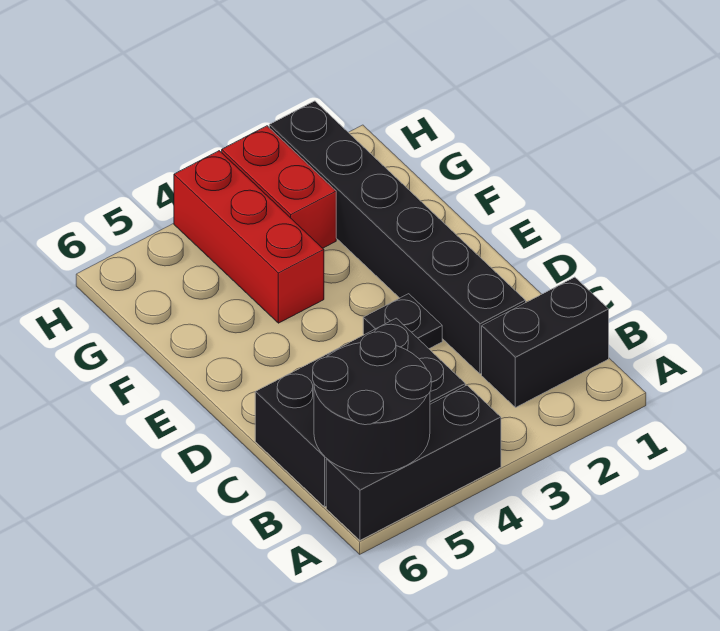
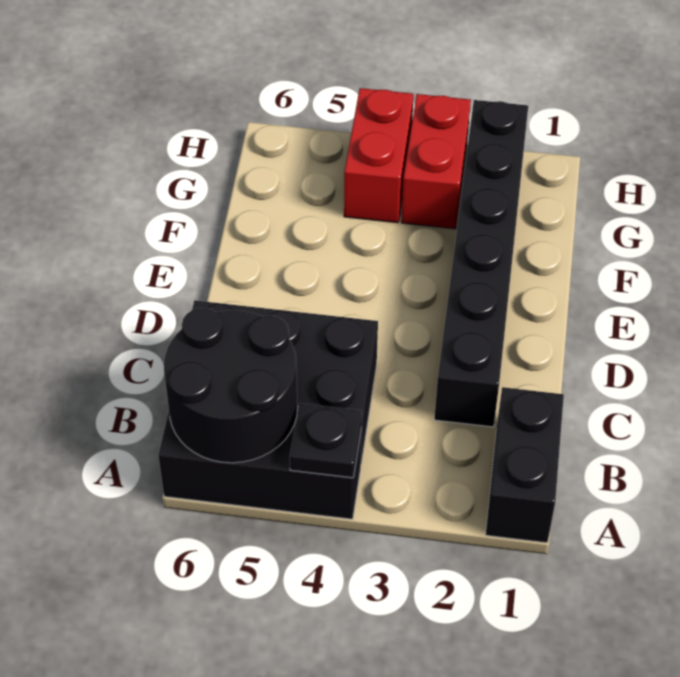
black 1x2 brick [482,277,609,408] -> black 1x2 brick turned to [486,387,564,543]
black 1x1 plate [363,294,442,349] -> black 1x1 plate moved to [290,403,362,478]
red 1x3 brick [174,151,324,323] -> red 1x2 brick [344,88,414,223]

